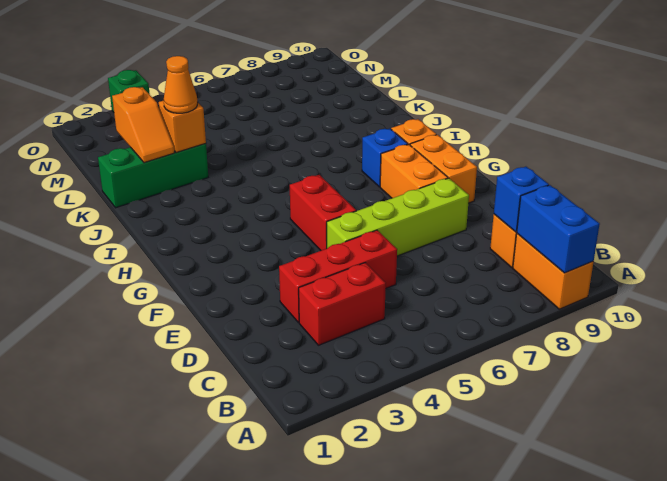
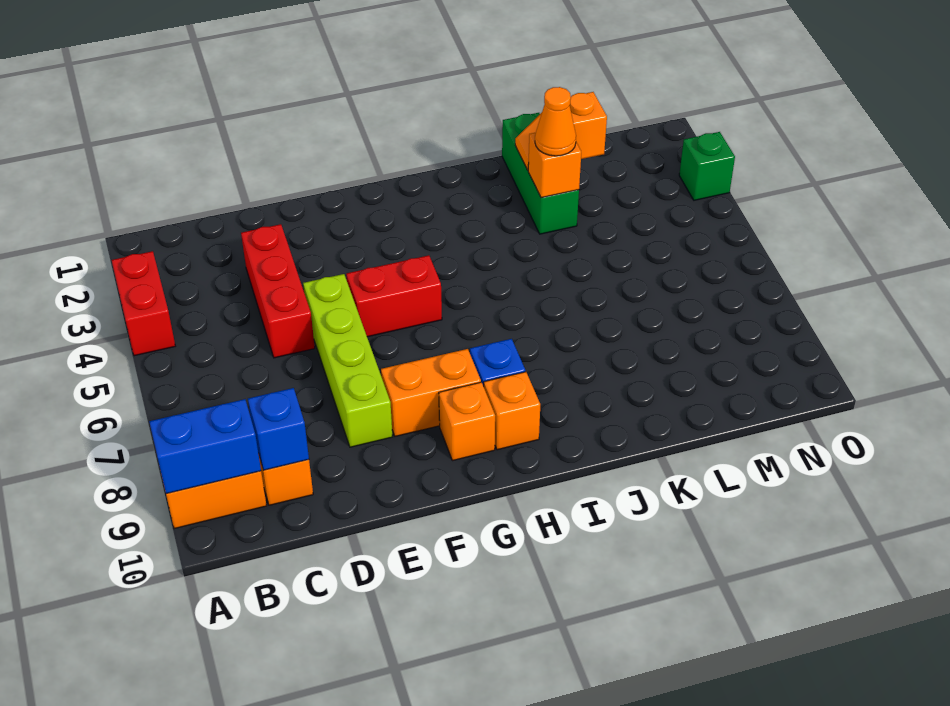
red 1x2 brick [299,263,386,345] -> red 1x2 brick moved to [112,251,175,356]
orange 1x2 brick [410,135,477,203] -> orange 1x1 brick [439,382,495,461]

